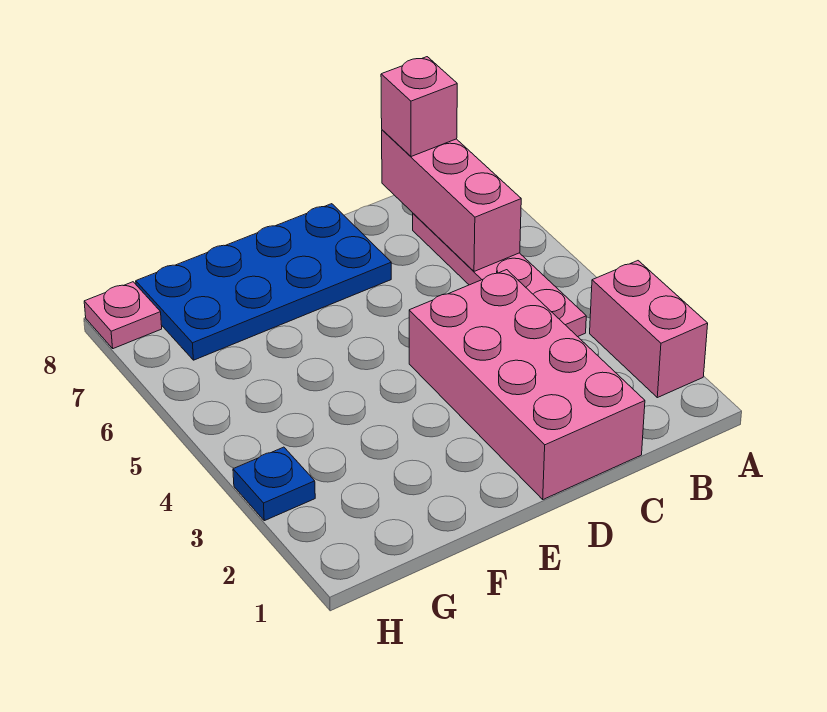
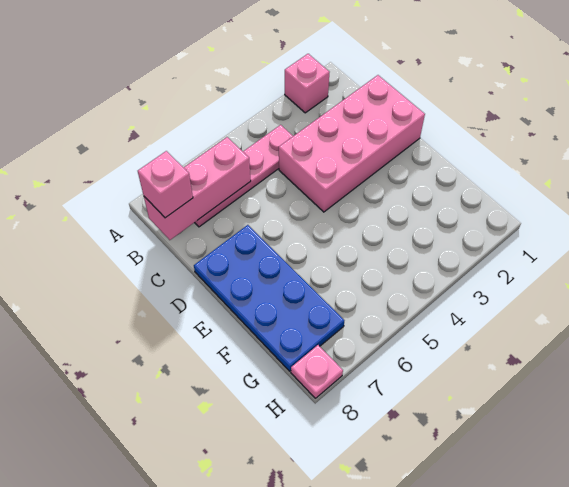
pink 1x2 brick [590,261,708,398] -> pink 1x1 brick [285,54,329,113]
blue 1x1 plate [233,447,315,521] -> none

